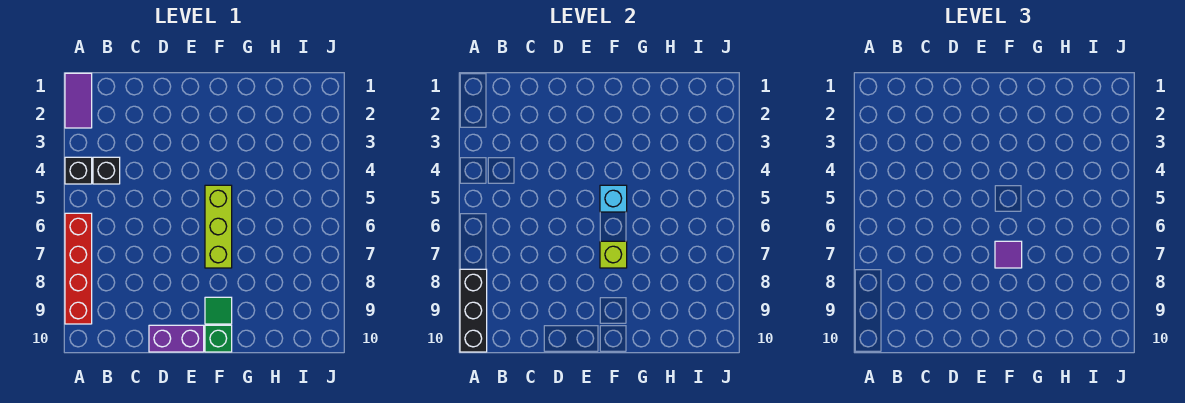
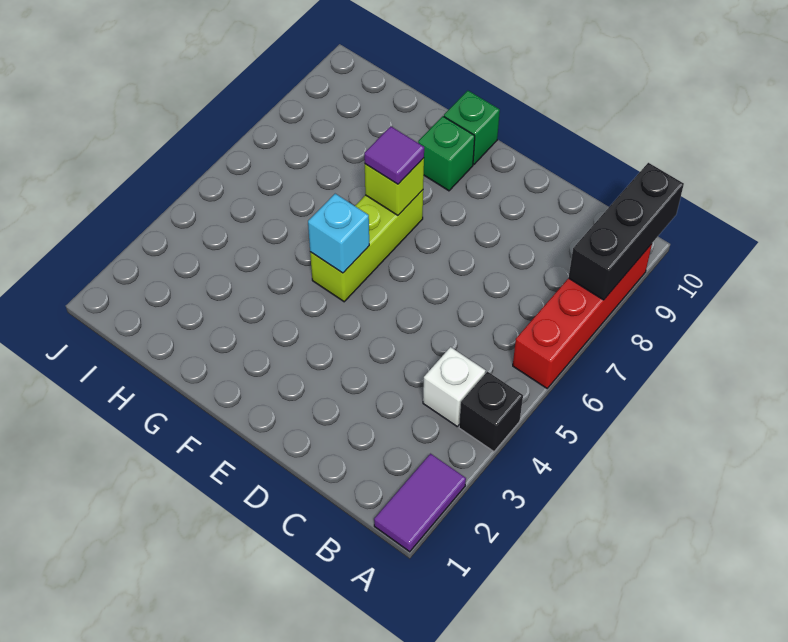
black 1x1 brick [93,157,120,184] -> white 1x1 brick [423,347,486,426]
purple 1x2 brick [149,325,204,352] -> none
green 1x1 tile [205,297,232,324] -> green 1x1 brick [418,116,475,191]

